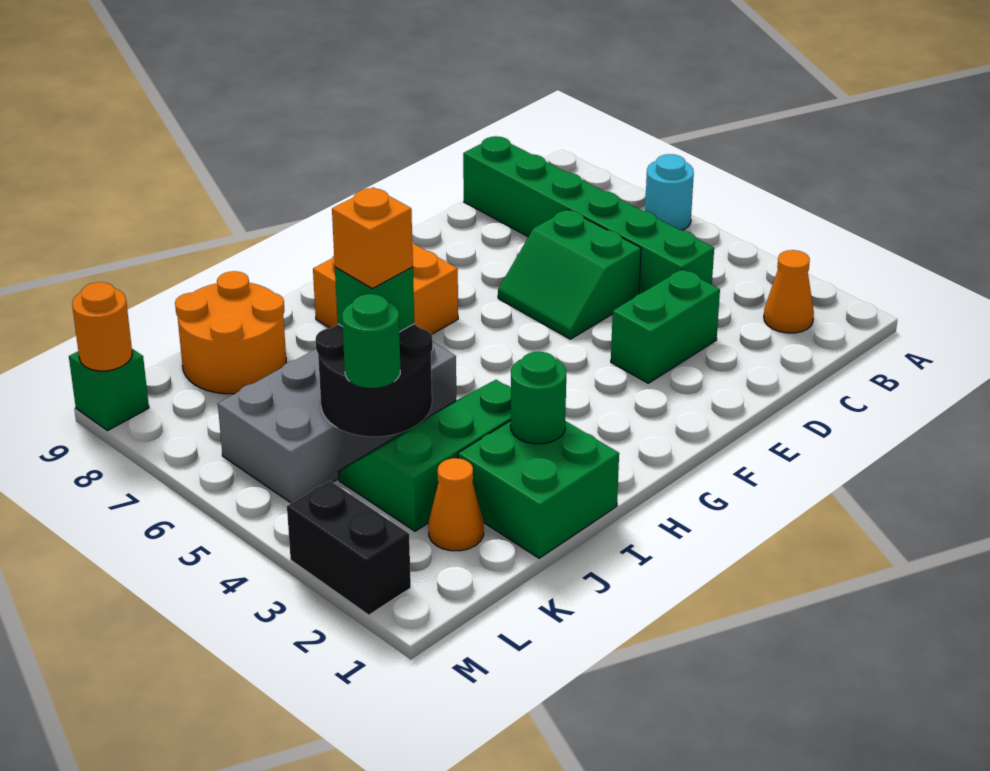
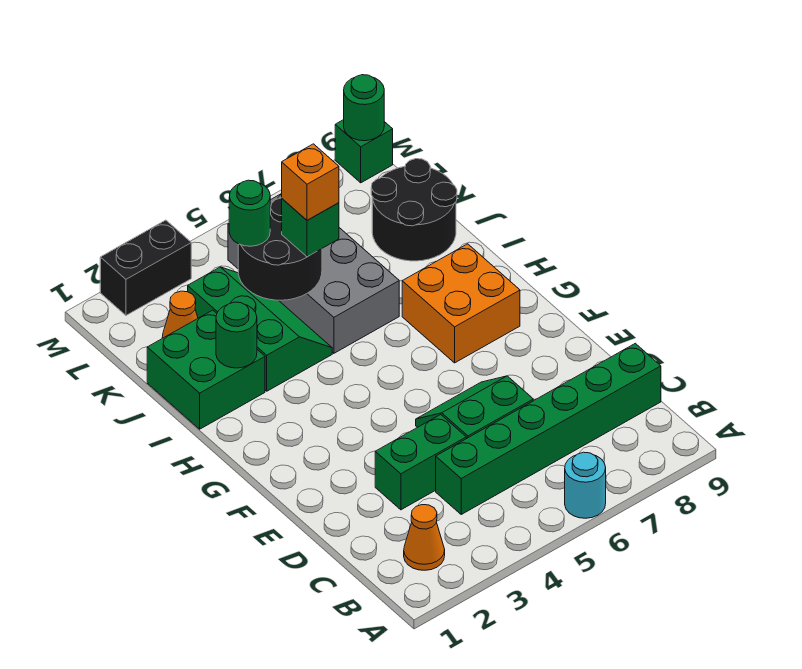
green 1x2 brick [611,269,720,383] -> green 1x2 brick turned to [375,415,466,510]
orange 2x2 round brick [175,271,286,394] -> black 2x2 round brick [371,159,457,261]
orange 1x1 round brick [72,282,132,371] -> green 1x1 round brick [344,75,384,141]

